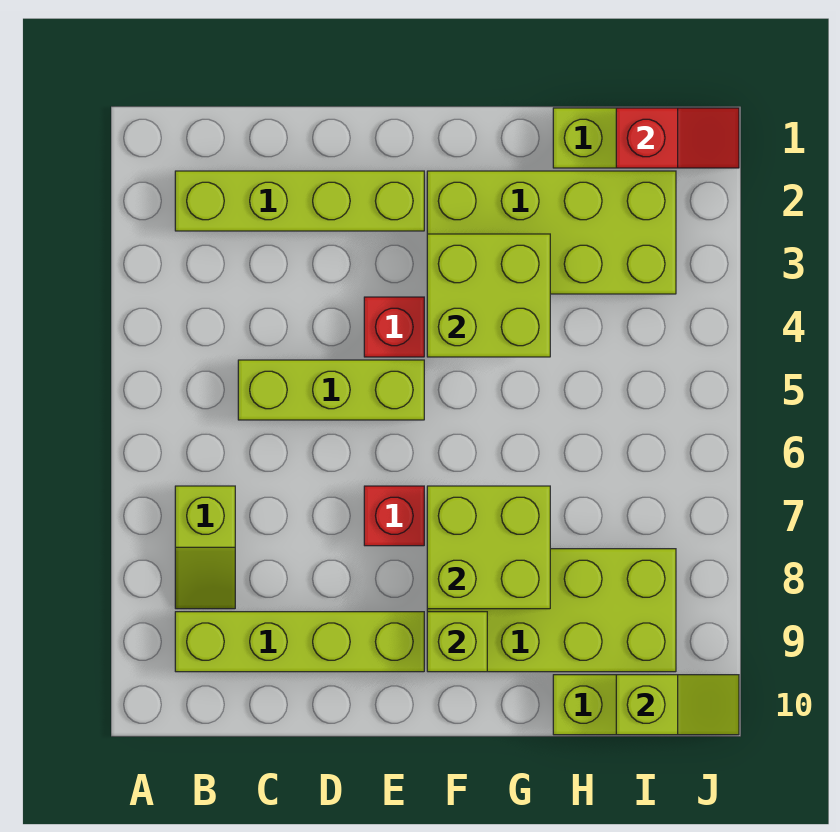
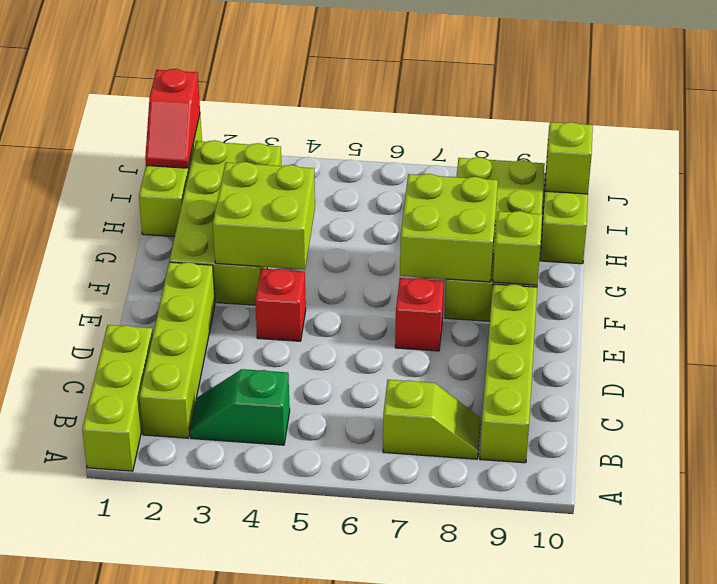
none -> green 1x2 slope [190,369,290,445]
lime 1x3 brick [238,360,424,420] -> lime 1x3 brick moved to [82,325,153,471]
red 1x2 slope [616,108,739,168] -> red 1x2 slope turned to [145,69,200,168]

